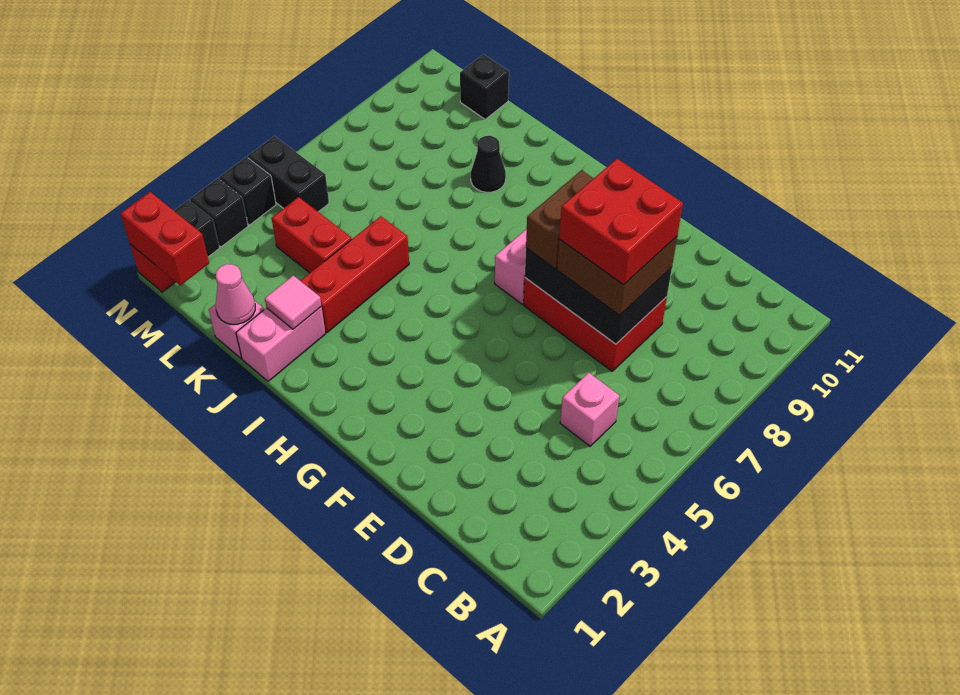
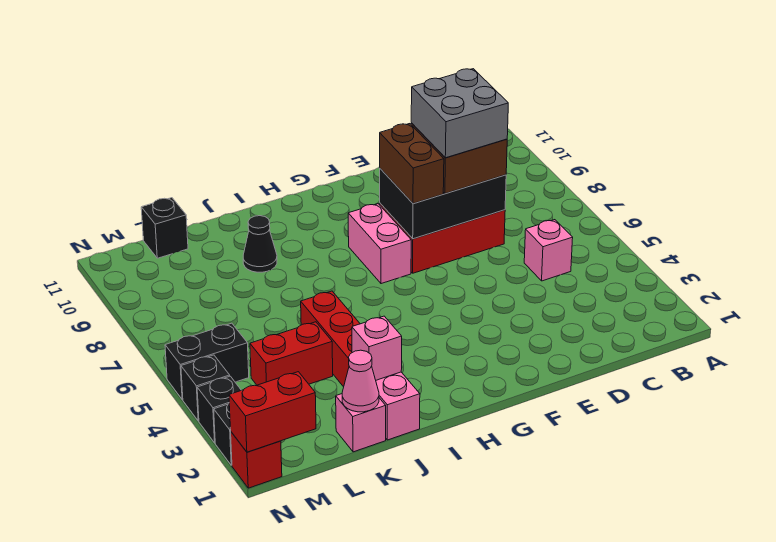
red 2x2 brick [559,159,683,285] -> grey 2x2 brick [411,69,508,158]
pink 1x1 tile [265,276,321,329] -> pink 1x1 brick [352,316,402,380]

